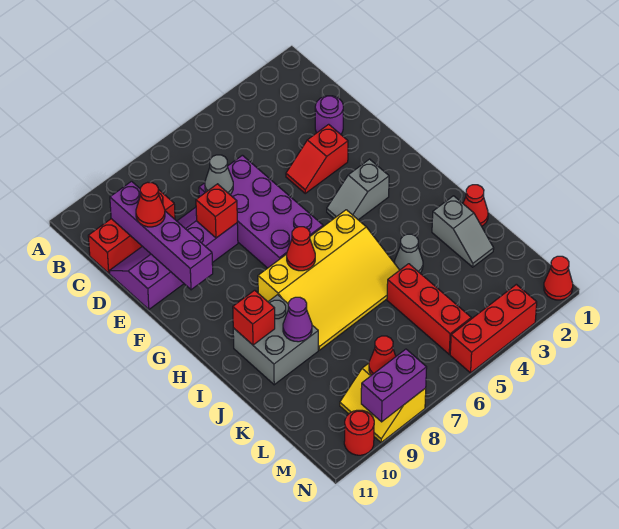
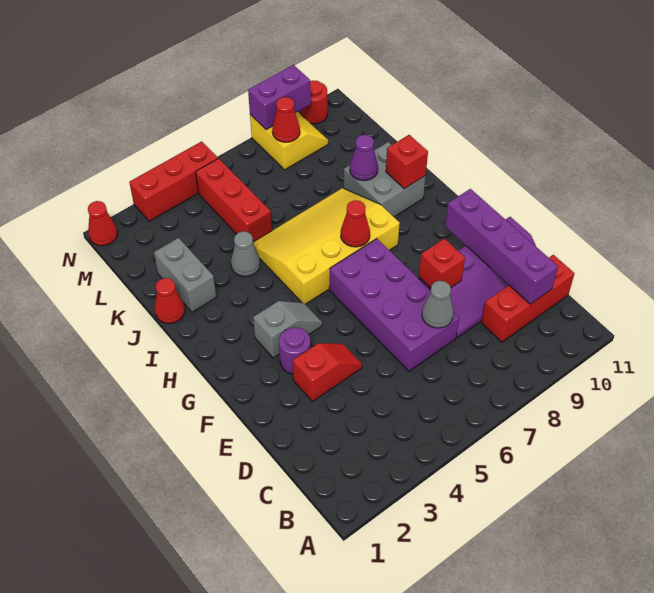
purple 1x1 round brick [315,96,343,134] -> purple 1x1 round brick moved to [279,327,310,374]
red 1x1 cone [136,182,165,227] -> none
grey 1x2 slope [432,196,494,267] -> grey 1x2 brick [154,238,216,312]

